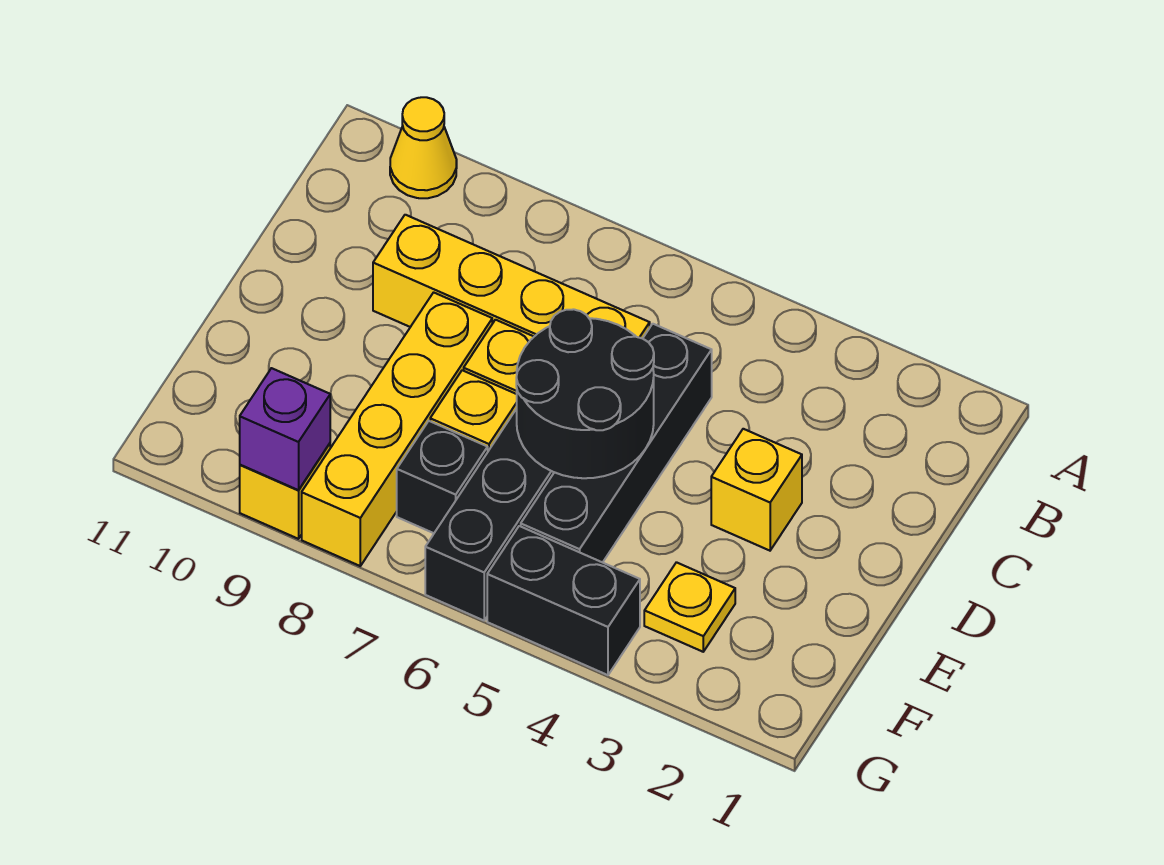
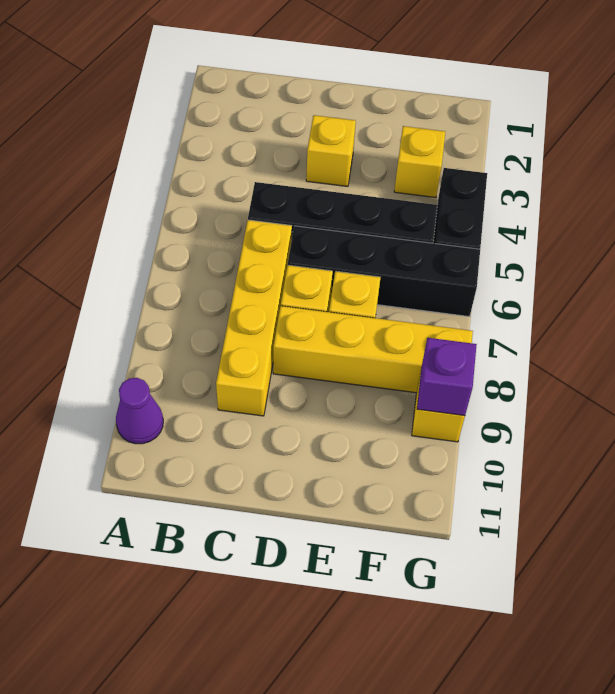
yellow 1x1 cone [390,97,457,198] -> purple 1x1 cone [116,378,163,444]
black 2x2 round brick [516,309,654,478] -> none
yellow 1x1 plate [644,562,735,652] -> yellow 1x1 brick [394,126,445,198]
black 1x1 brick [397,421,488,533] -> none

